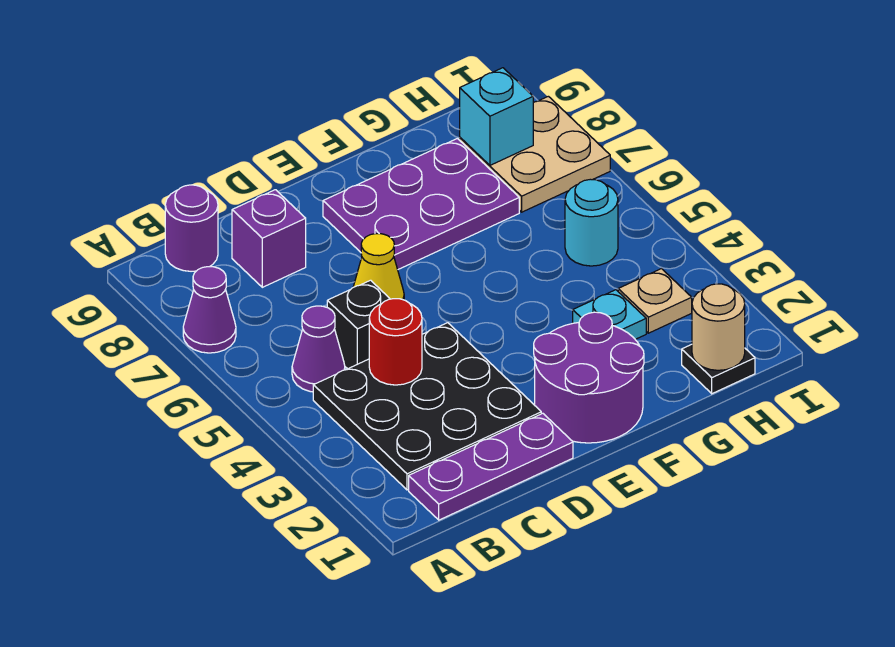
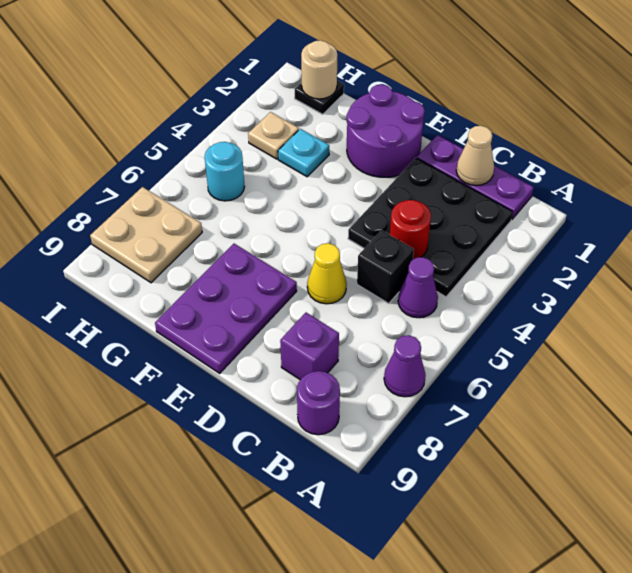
none -> tan 1x1 cone [456,126,494,186]
purple 2x3 plate [323,139,519,269] -> purple 2x3 plate turned to [155,244,297,373]
cyan 1x1 brick [460,68,533,165] -> none

